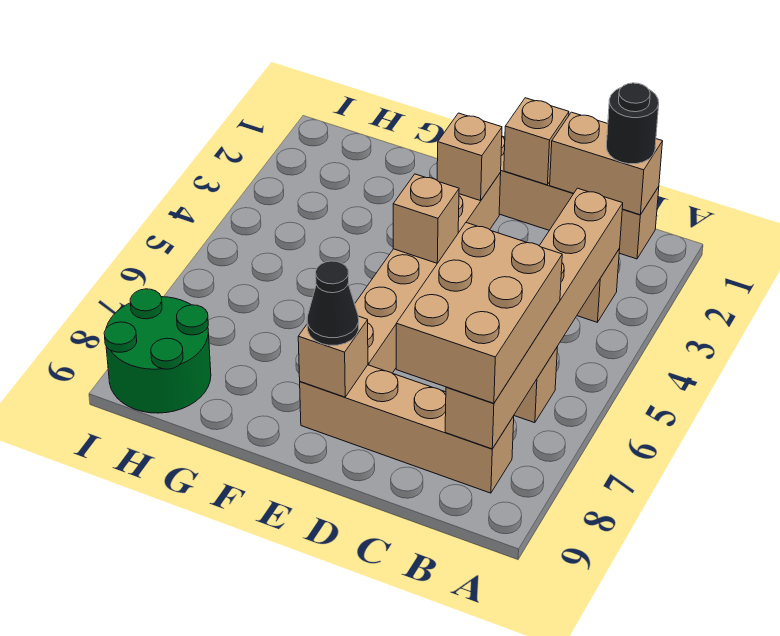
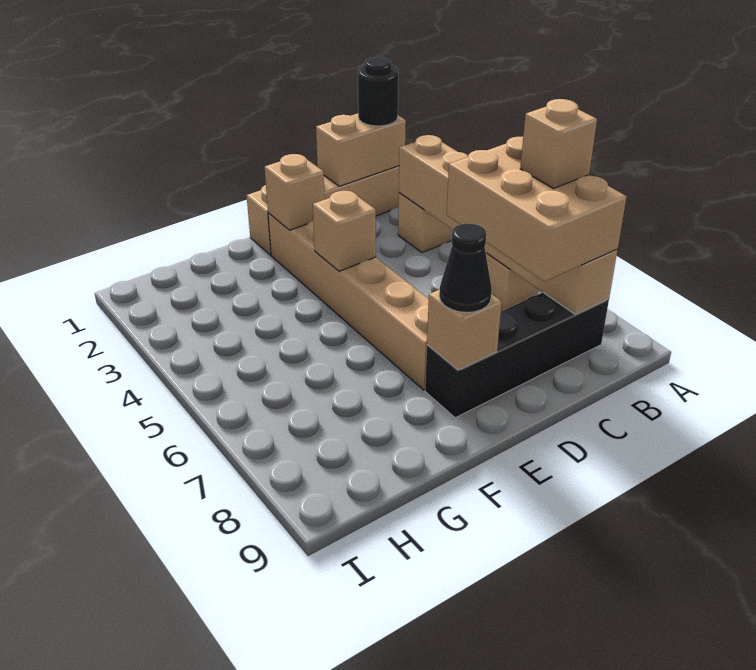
tan 1x4 brick [300,365,514,493] -> black 1x4 brick [425,293,609,418]
tan 1x1 brick [504,98,569,185] -> tan 1x1 brick moved to [520,99,597,189]
green 2x2 round brick [104,289,211,413] -> none

